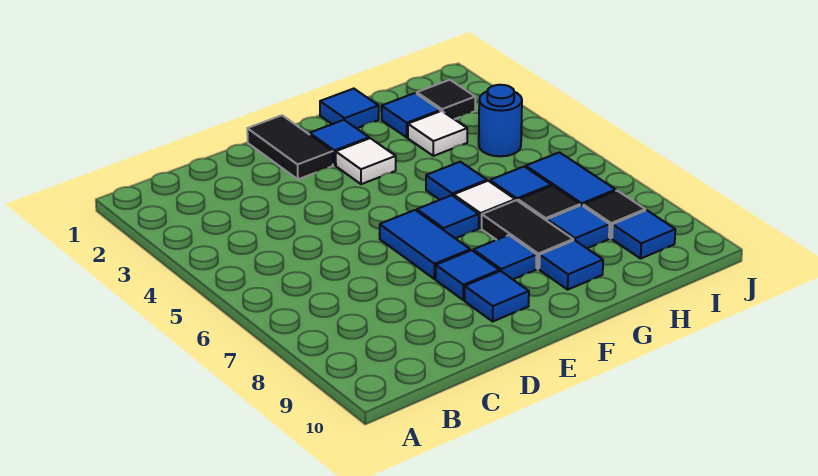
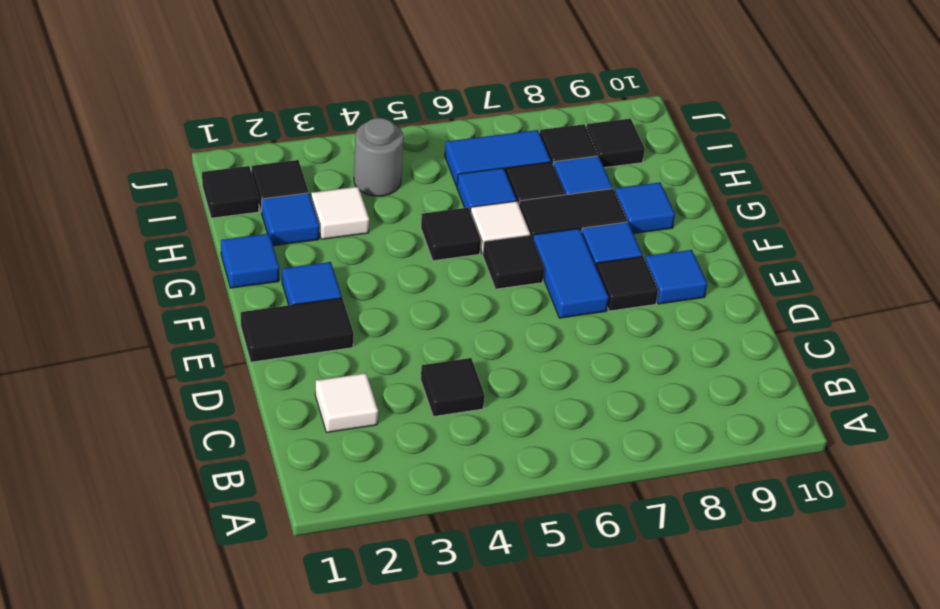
none -> black 1x1 tile [421,358,485,417]
blue 1x2 tile [380,210,470,279] -> blue 1x2 tile turned to [533,229,609,318]
blue 1x1 tile [436,250,499,300] -> black 1x1 tile [596,257,658,311]
white 1x1 tile [336,138,396,184] -> white 1x1 tile moved to [315,373,378,432]
blue 1x1 tile [417,195,479,238] -> black 1x1 tile [483,235,544,289]
blue 1x1 tile [426,162,487,200] -> black 1x1 tile [421,208,481,261]
none -> black 1x1 tile [202,166,259,218]
blue 1x1 round brick [479,85,522,156] -> grey 1x1 round brick [354,118,404,196]
blue 1x1 tile [612,210,675,259] -> black 1x1 tile [586,119,645,168]

